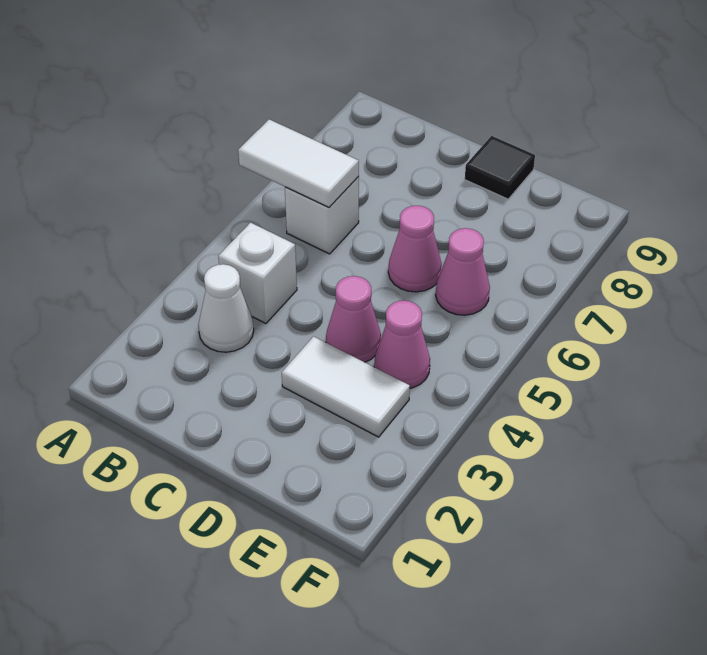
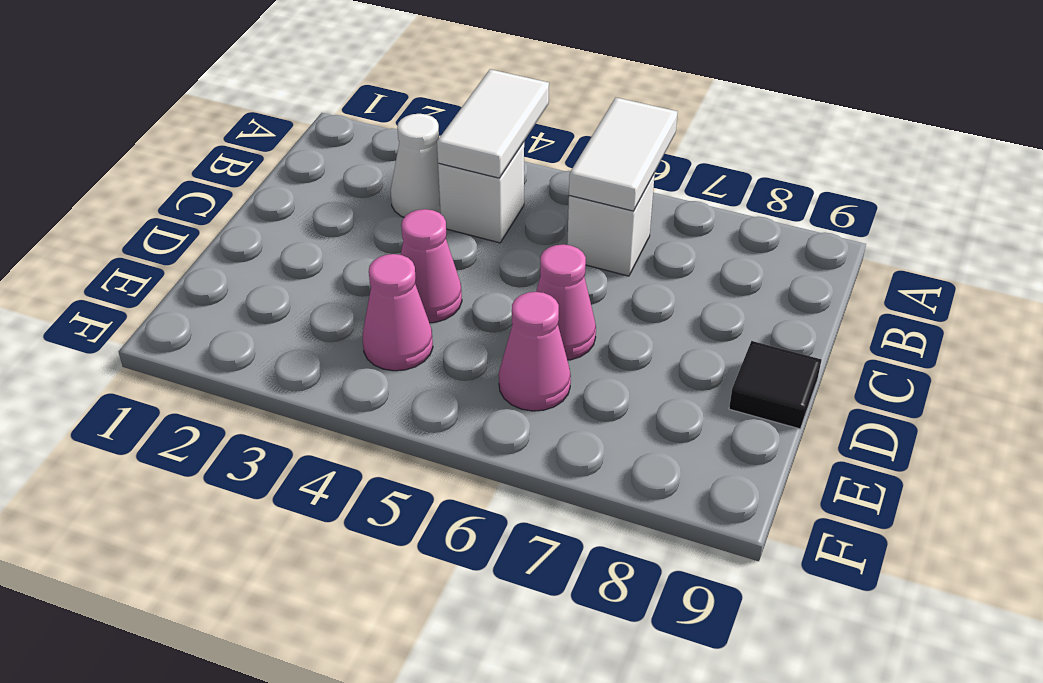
white 1x2 tile [282,336,410,437] -> white 1x2 tile moved to [437,69,549,178]

